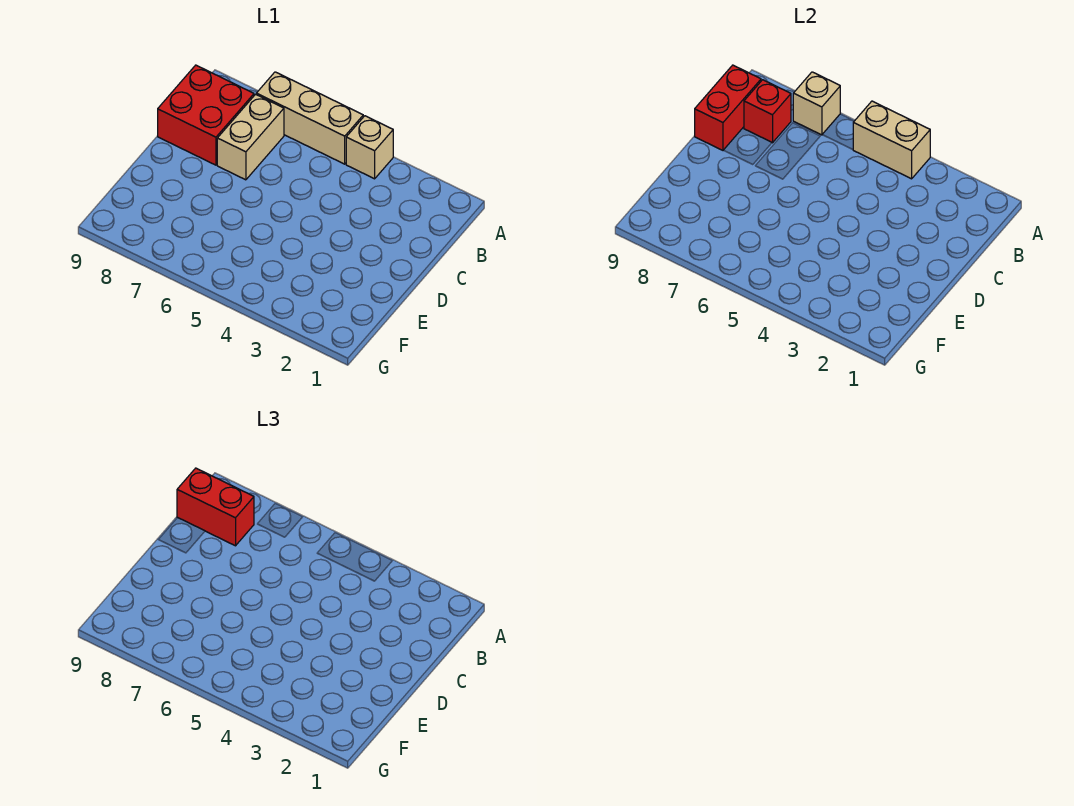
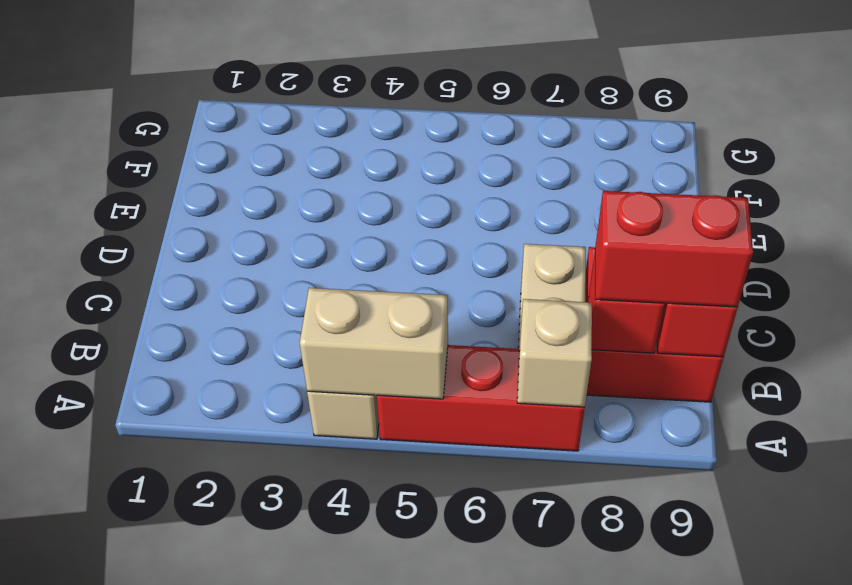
tan 1x3 brick [256,72,363,164] -> red 1x3 brick [377,345,585,451]

